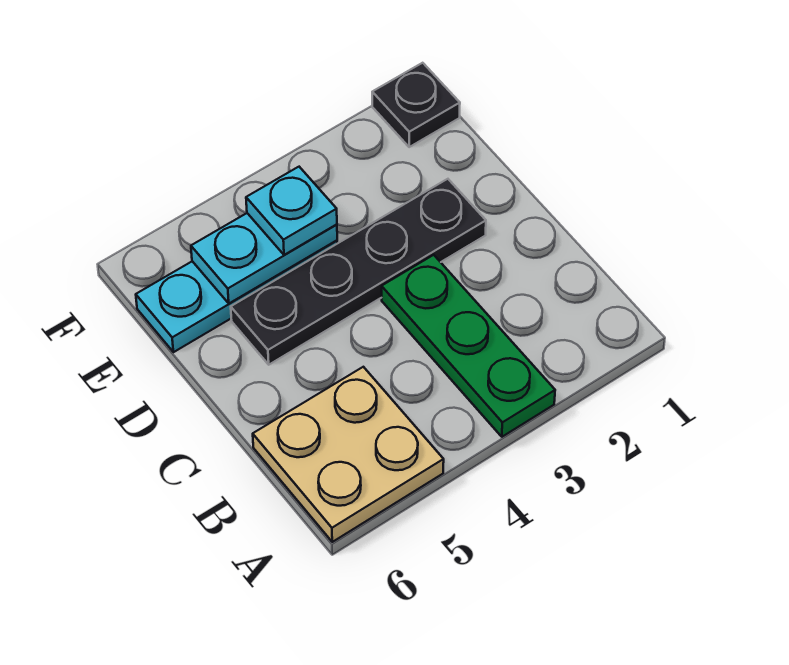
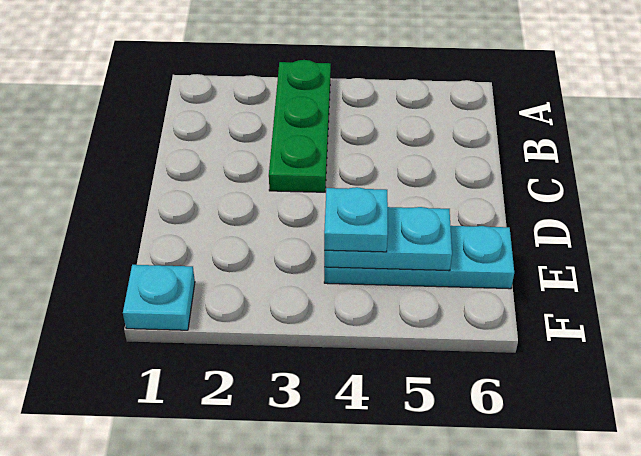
tan 2x2 plate [253,367,444,542] -> none
black 1x4 plate [231,179,486,365] -> none
black 1x1 plate [372,63,460,147] -> cyan 1x1 plate [123,265,195,330]

